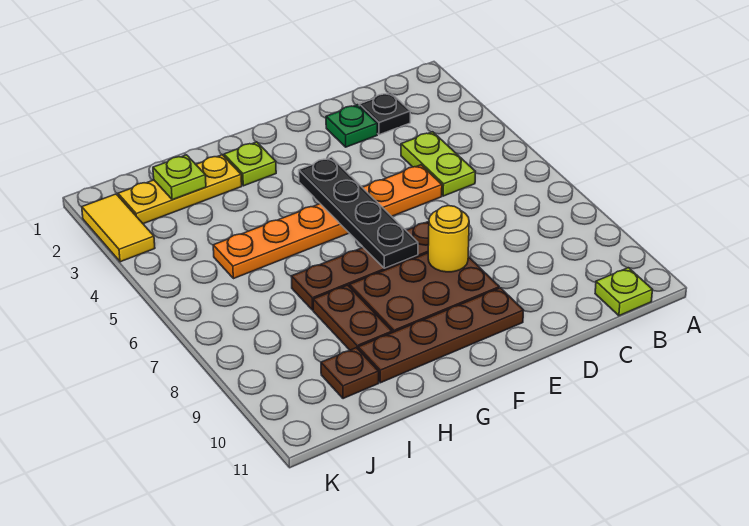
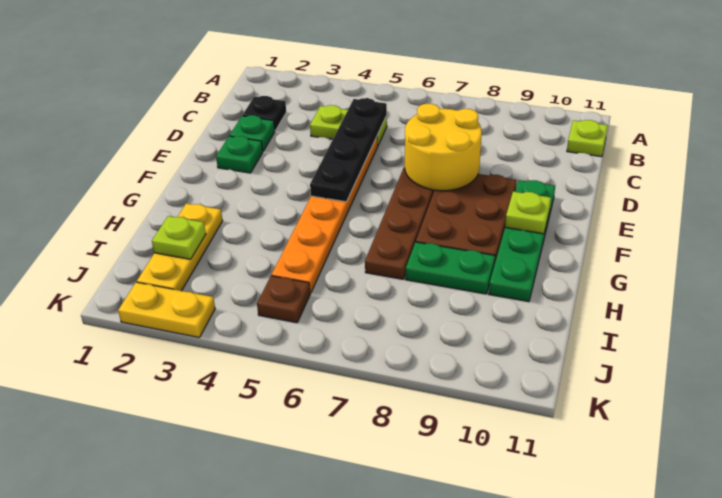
none -> green 1x1 plate [216,136,263,173]
yellow 1x1 round brick [428,206,469,272] -> yellow 2x2 round brick [405,104,482,191]
brown 1x4 plate [358,288,524,383] -> green 1x4 plate [489,180,555,302]
black 1x4 plate [299,157,418,268] -> black 1x4 plate turned to [310,98,387,202]
lime 1x1 plate [224,142,276,186] -> lime 1x1 plate moved to [505,192,551,234]
brown 1x2 plate [313,285,392,350] -> green 1x2 plate [406,242,495,294]
brown 1x1 plate [321,348,379,399] -> brown 1x1 plate moved to [257,276,310,323]
yellow 1x2 tile [82,194,155,262] -> yellow 1x2 plate [118,282,215,338]

